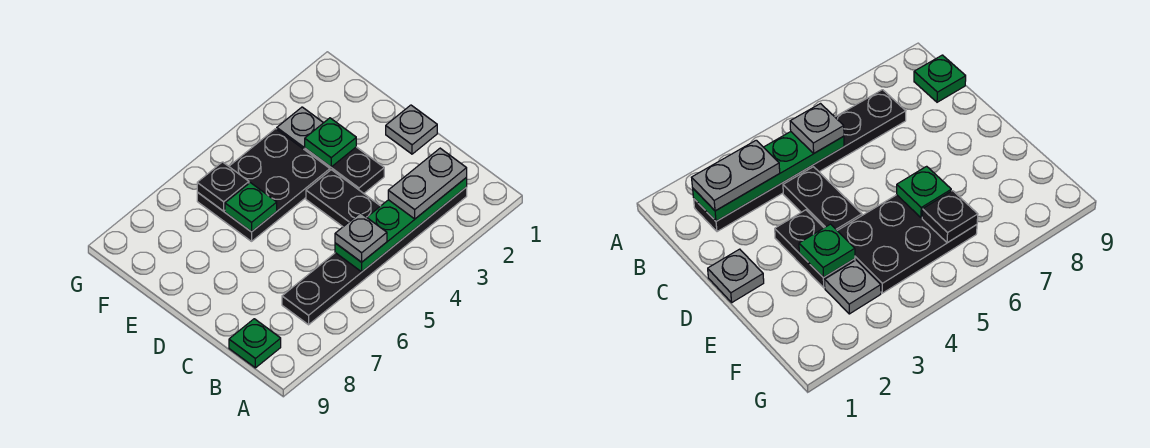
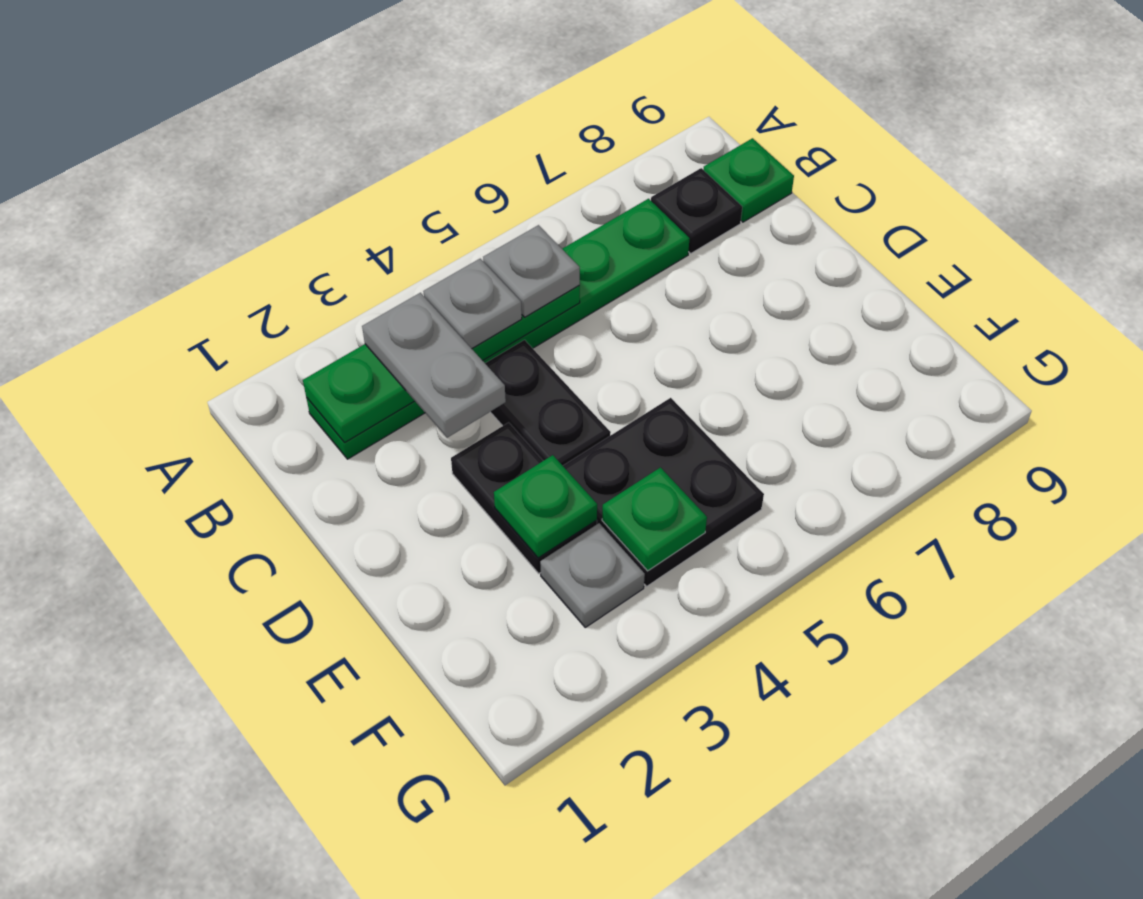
black 1x6 plate [282,187,467,325] -> green 1x6 plate [306,199,690,459]
grey 1x2 plate [388,148,467,219] -> grey 1x2 plate turned to [362,293,506,438]
grey 1x1 plate [386,105,437,154] -> grey 1x1 plate moved to [423,259,522,349]
black 2x3 plate [197,129,330,241] -> black 2x2 plate [563,398,764,586]
green 1x1 plate [225,183,277,232] -> green 1x1 plate moved to [602,467,707,571]
black 1x1 plate [197,162,249,211] -> black 1x1 plate moved to [651,168,742,253]

